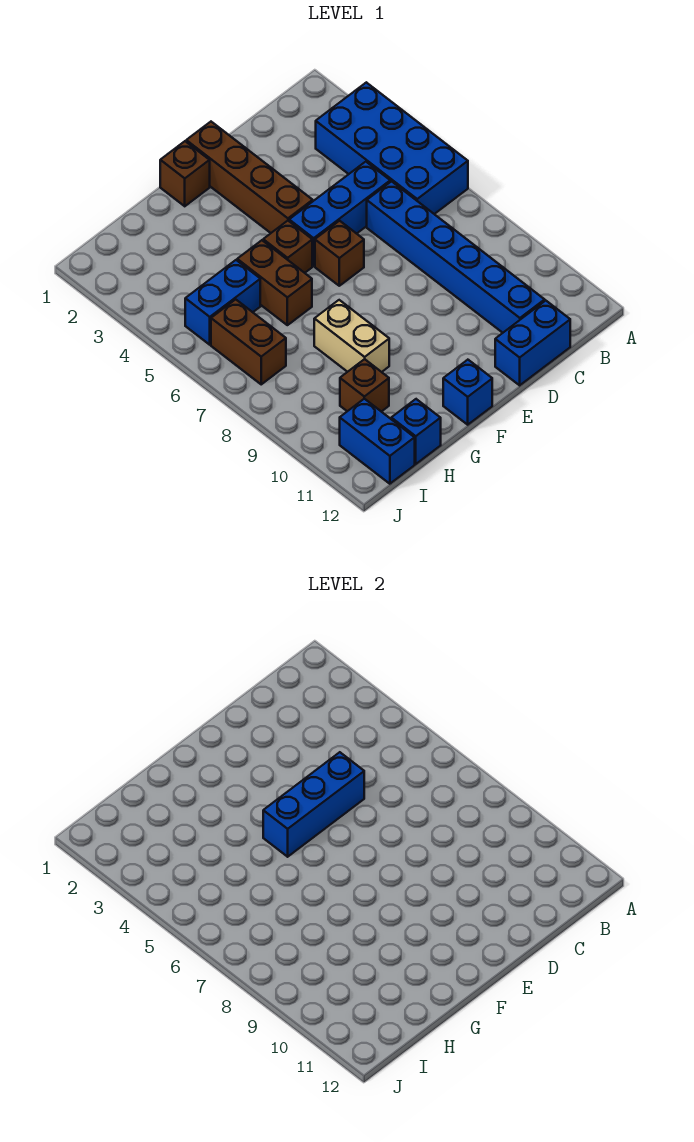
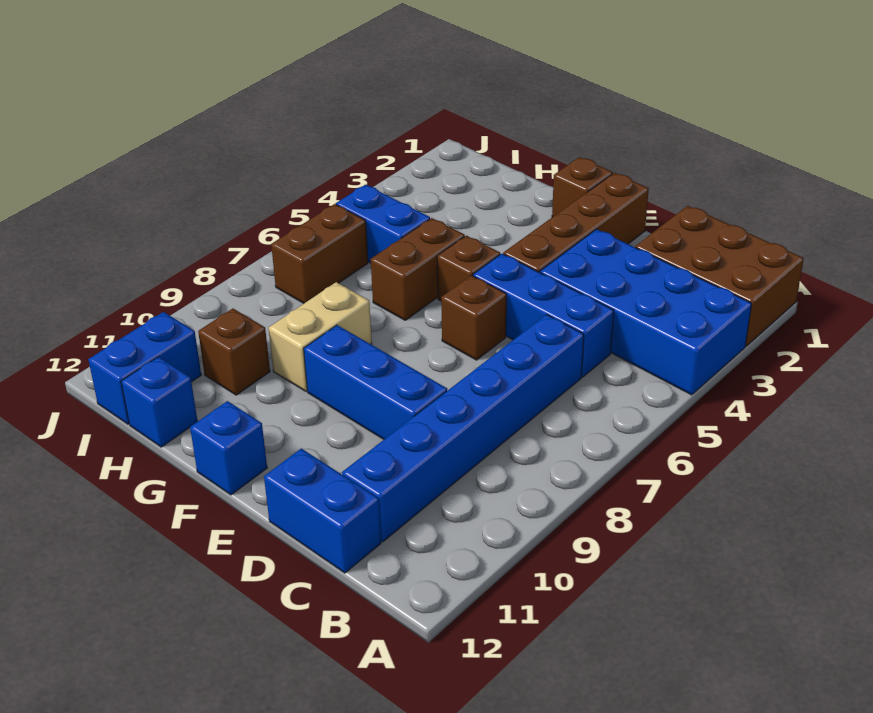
none -> brown 2x3 brick [635,206,804,346]
blue 2x4 brick [316,82,468,214] -> blue 2x4 brick turned to [540,229,752,395]
blue 1x3 brick [263,752,364,857] -> blue 1x3 brick moved to [304,325,447,439]

